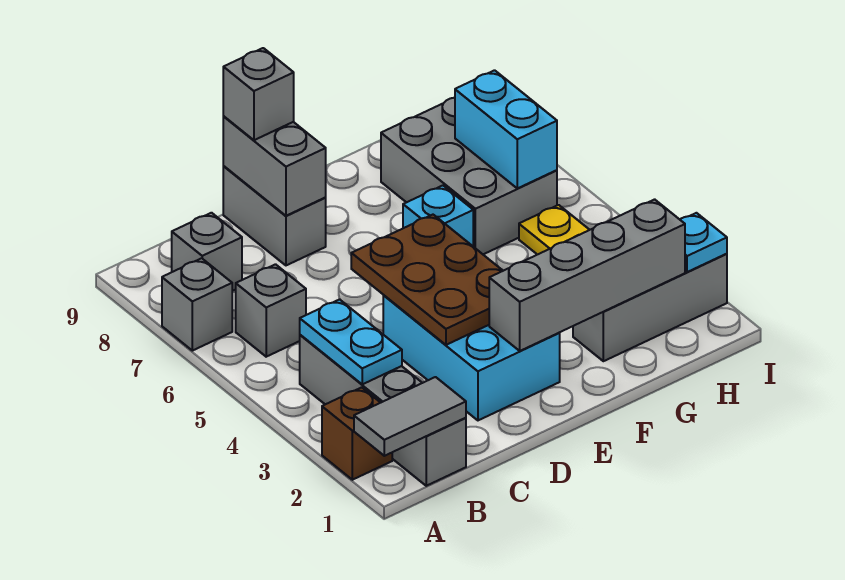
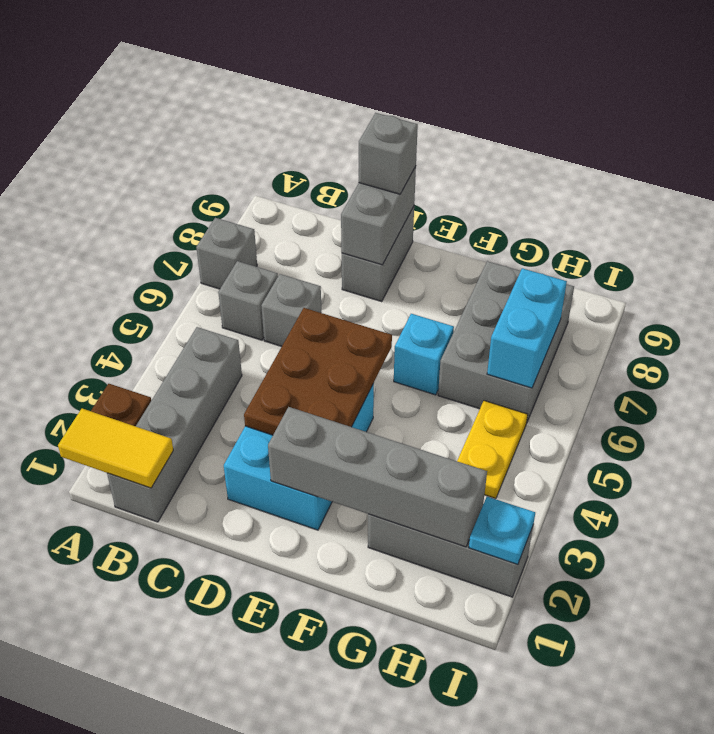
grey 1x2 tile [354,377,466,456] -> yellow 1x2 tile [58,409,173,488]
cyan 1x2 plate [300,300,402,384] -> none
grey 1x1 brick [172,213,242,291] -> grey 1x1 brick moved to [261,274,322,346]

